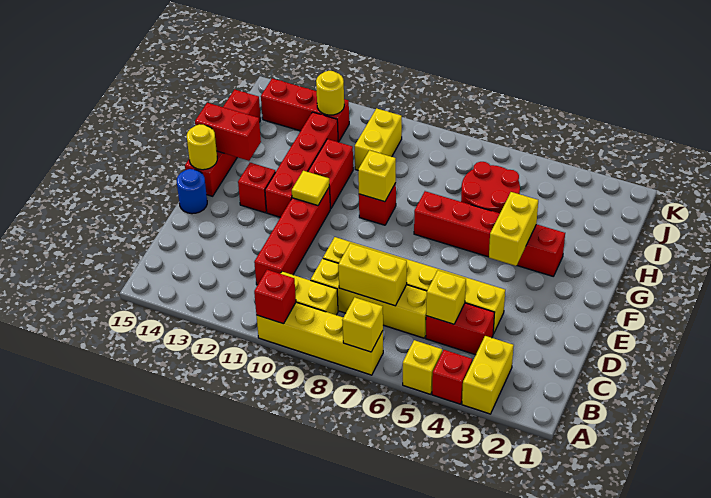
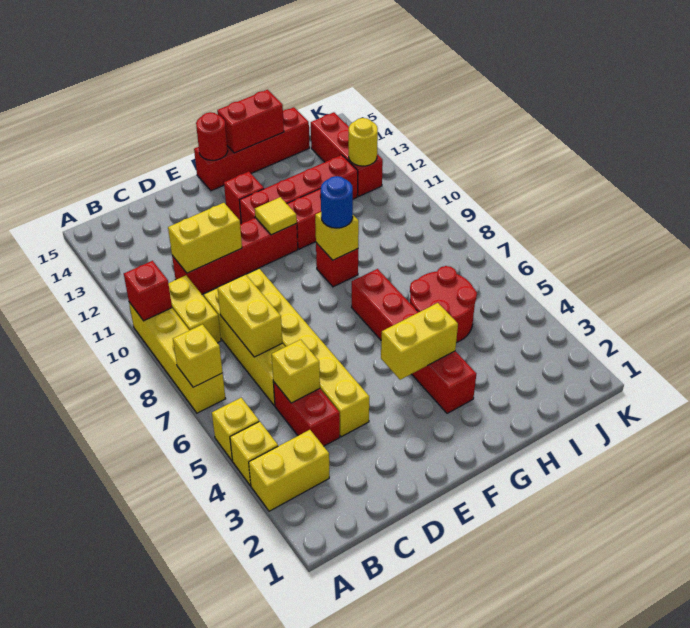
red 1x1 brick [432,350,472,404] -> yellow 1x1 brick [230,421,278,486]
blue 1x1 round brick [177,169,207,214] -> blue 1x1 round brick moved to [321,176,353,228]
yellow 1x1 round brick [187,124,217,170] -> red 1x1 round brick [196,112,228,160]
red 1x2 brick [195,103,261,161] -> red 1x2 brick turned to [217,90,284,153]
yellow 1x2 brick [355,108,402,170] -> yellow 1x2 brick moved to [168,203,242,273]

